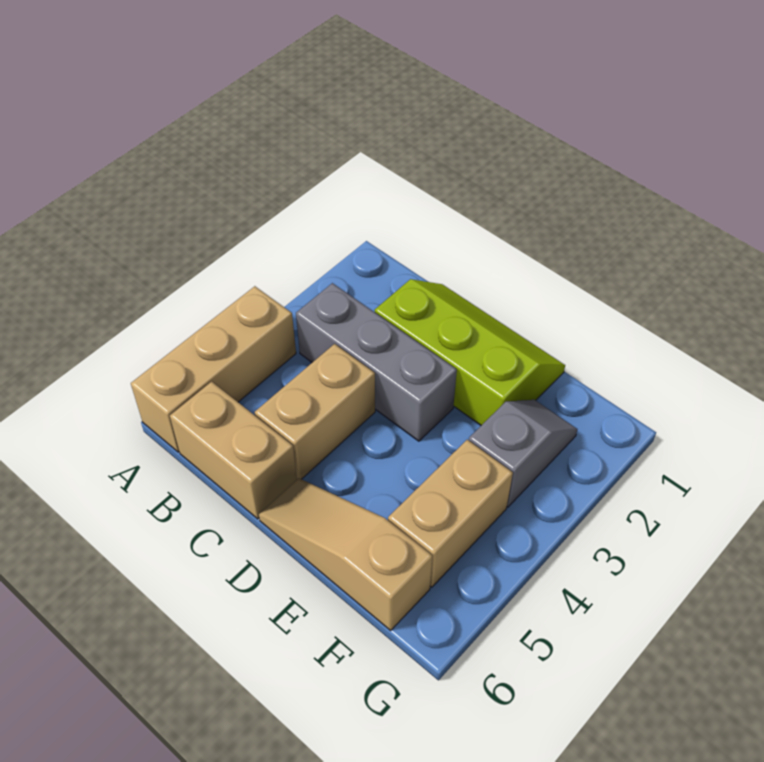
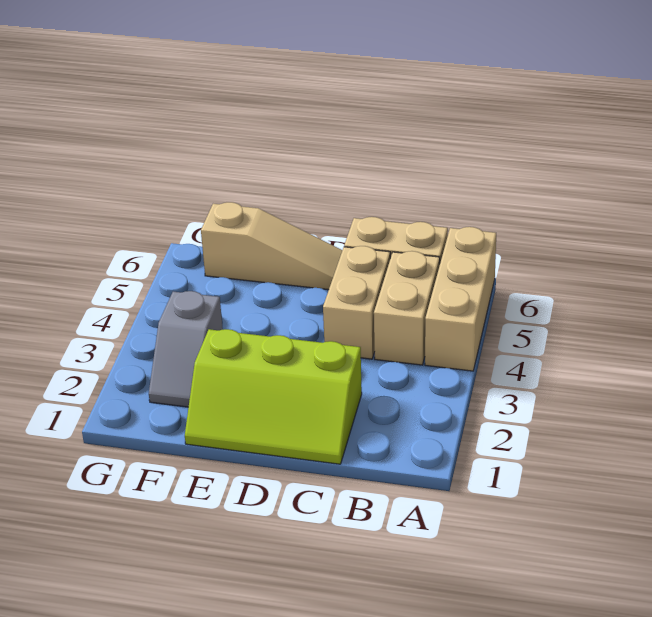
grey 1x3 brick [296,283,457,441] -> none
tan 1x2 brick [388,440,513,587] -> tan 1x2 brick moved to [374,251,440,365]

